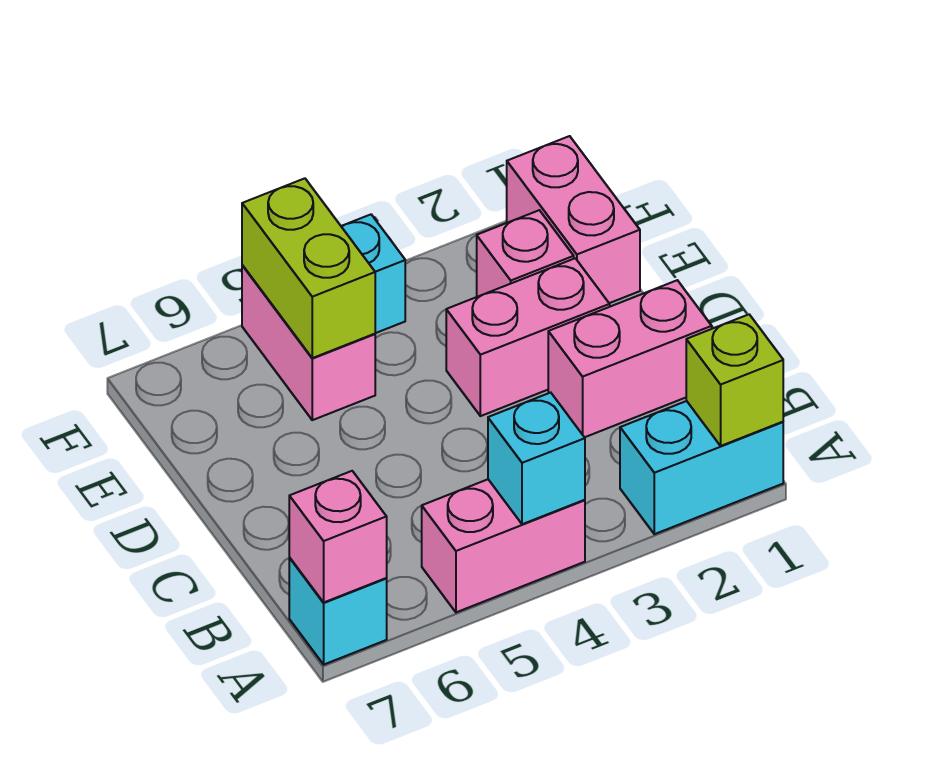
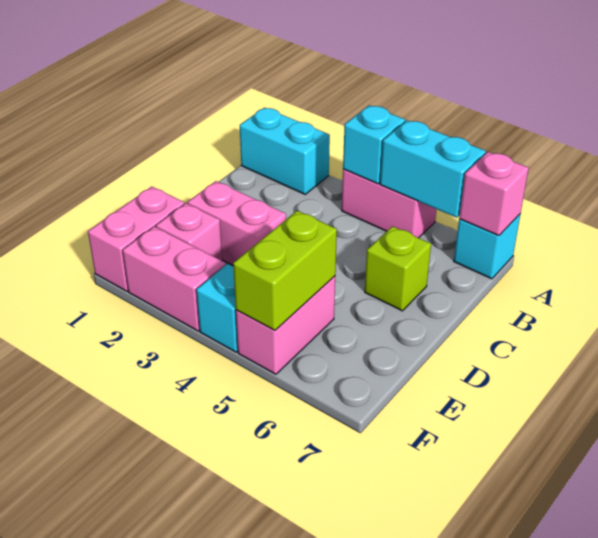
lime 1x1 brick [686,314,783,446] -> lime 1x1 brick moved to [365,226,431,311]
none -> cyan 1x2 brick [380,120,486,218]
pink 1x2 brick [548,280,712,437] -> pink 1x2 brick moved to [123,226,226,331]

